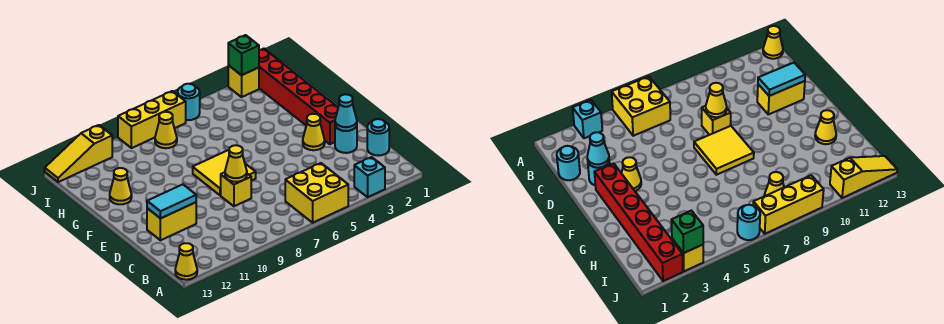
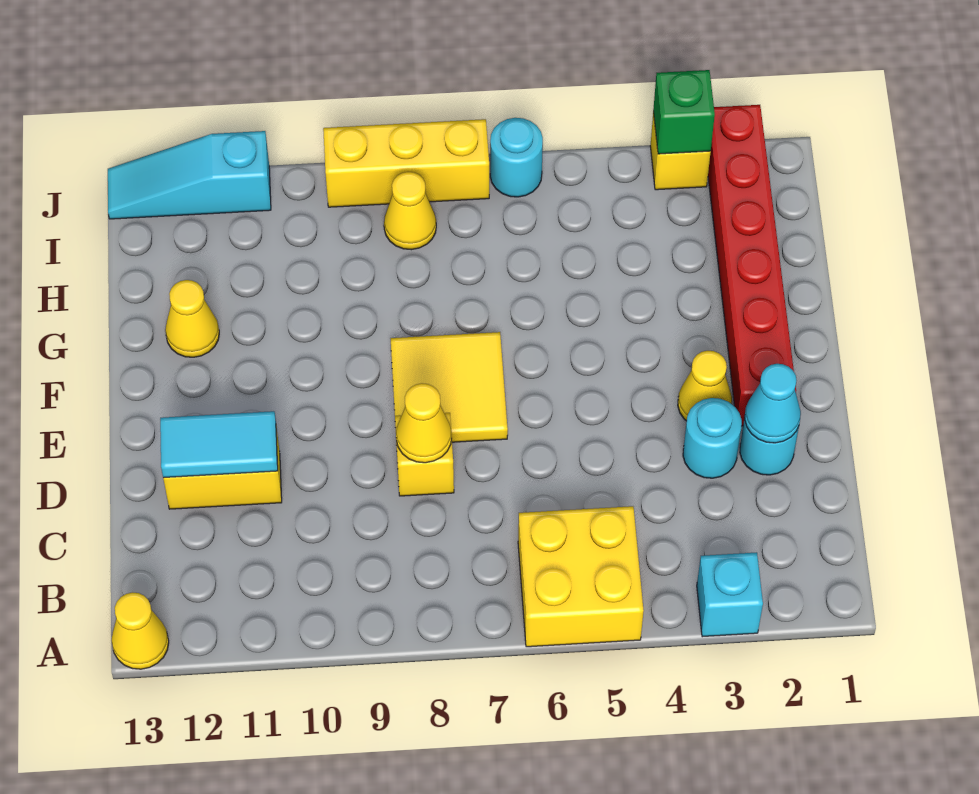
cyan 1x1 round brick [367,119,389,156] -> cyan 1x1 round brick moved to [683,398,742,478]
yellow 1x3 slope [45,125,112,182] -> cyan 1x3 slope [108,131,271,219]

